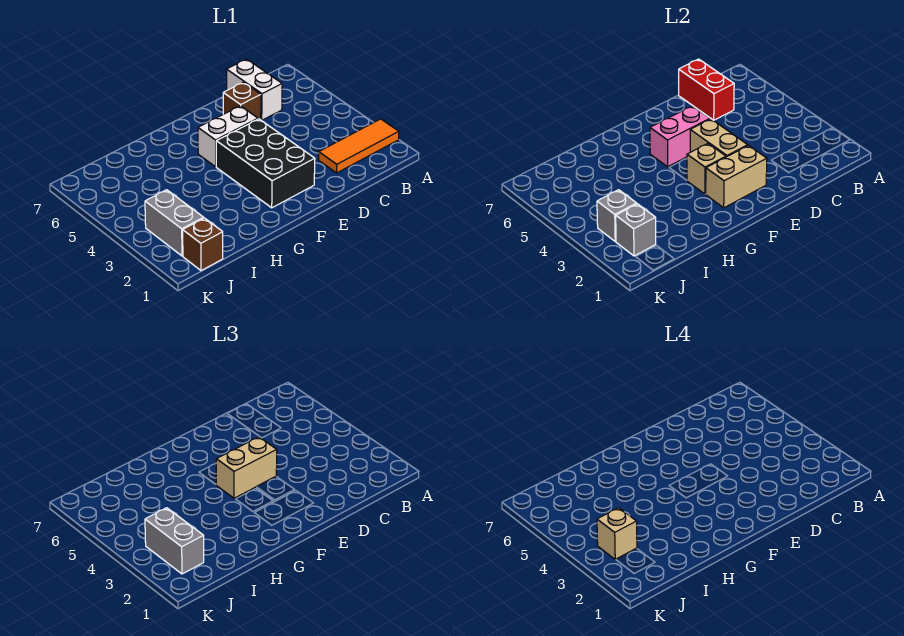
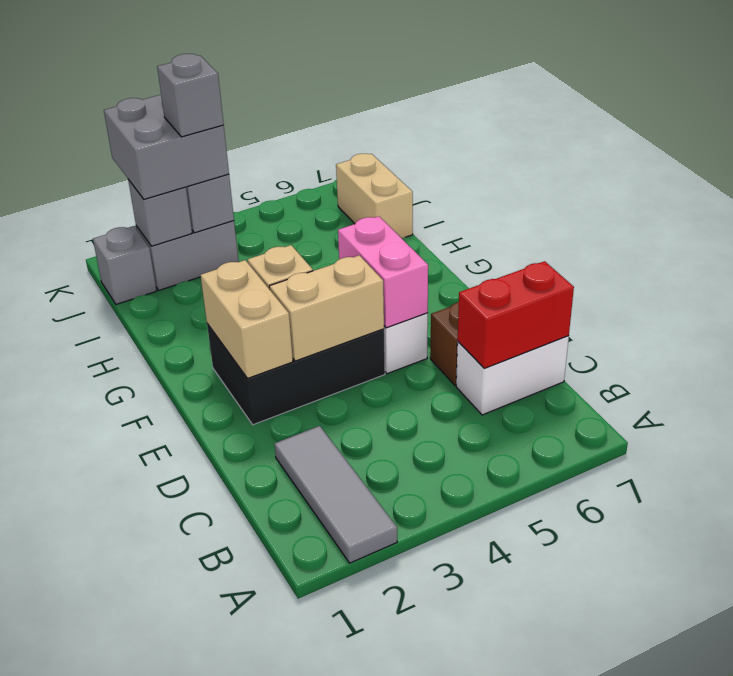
orange 1x3 tile [319,119,399,173] -> grey 1x3 tile [275,426,397,563]
tan 1x2 brick [216,437,277,498] -> tan 1x2 brick moved to [336,154,413,238]
brown 1x1 brick [183,218,223,271] -> grey 1x1 brick [93,226,156,304]
grey 1x2 brick [145,508,204,574] -> grey 2x2 brick [104,95,229,199]
tan 1x1 brick [597,508,637,560] -> grey 1x1 brick [157,54,224,137]

